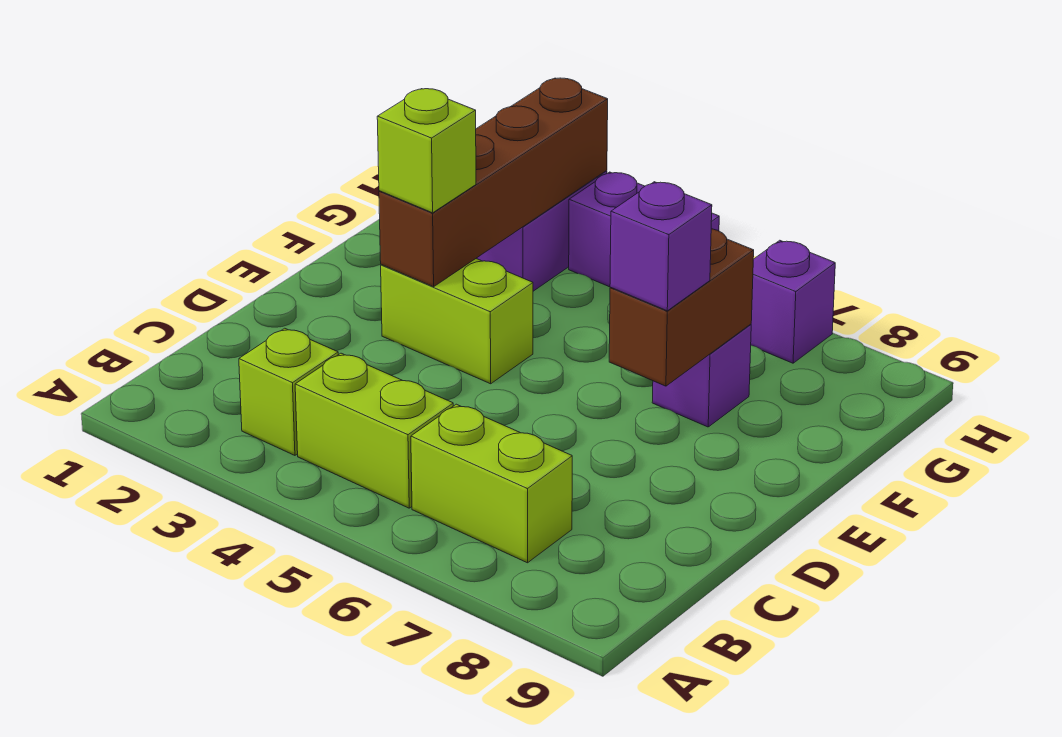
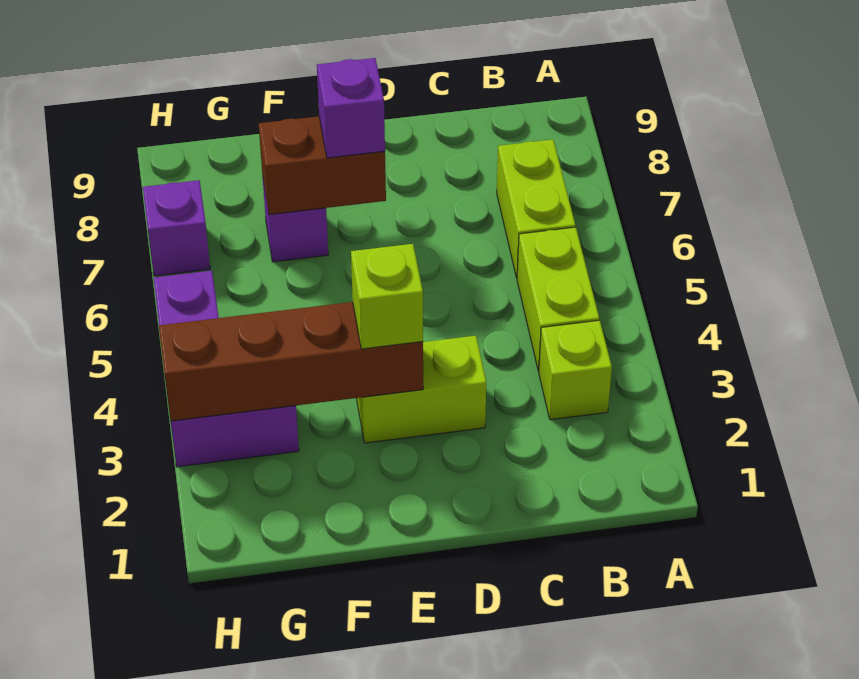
lime 1x2 brick [381,259,533,384] -> lime 1x2 brick turned to [356,336,486,443]

